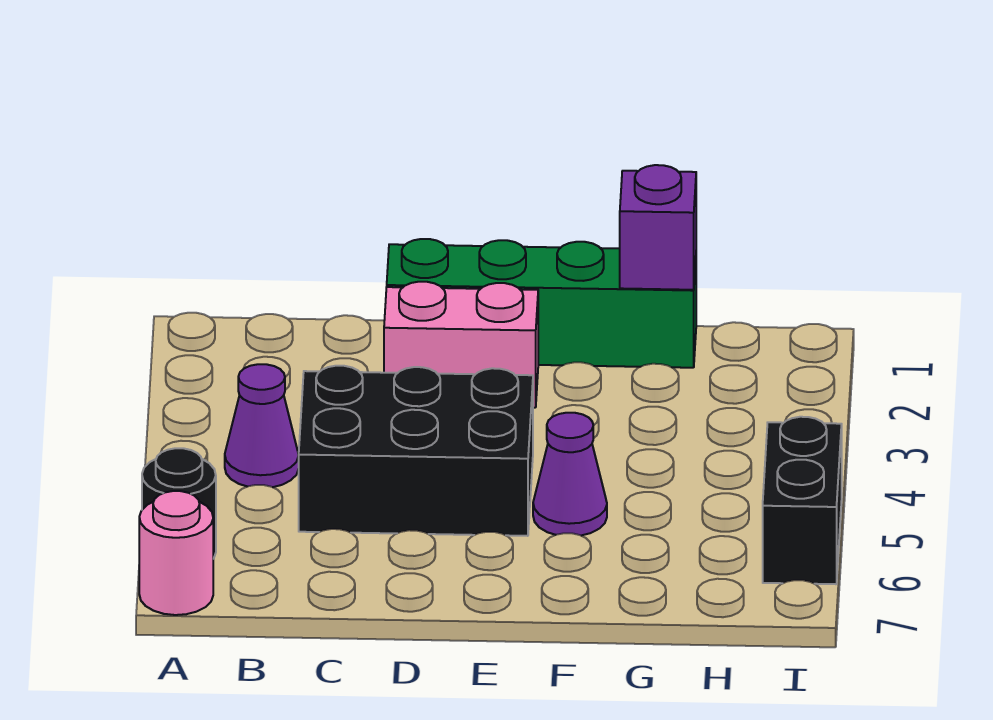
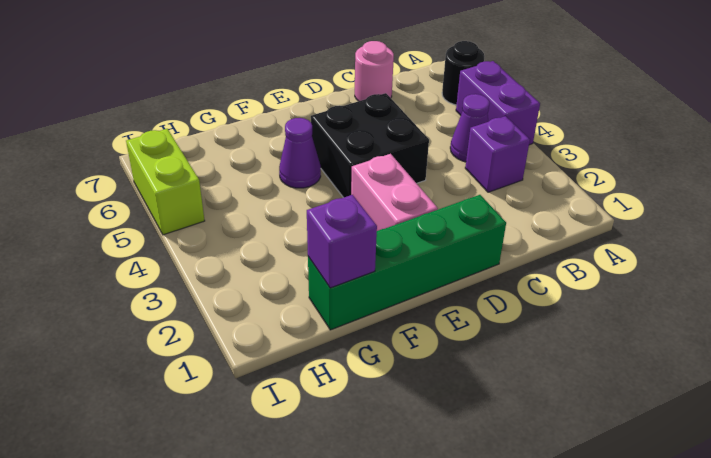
none -> purple 1x2 brick [456,61,540,145]
pink 1x1 round brick [139,491,213,615] -> pink 1x1 round brick moved to [355,41,394,101]
none -> purple 1x1 brick [465,116,530,192]
black 2x3 brick [299,366,533,536] -> black 2x2 brick [311,93,429,198]
pink 1x2 brick [384,282,538,408] -> pink 1x2 brick turned to [351,154,438,231]
black 1x2 brick [763,417,842,584] -> lime 1x2 brick [126,129,205,235]

